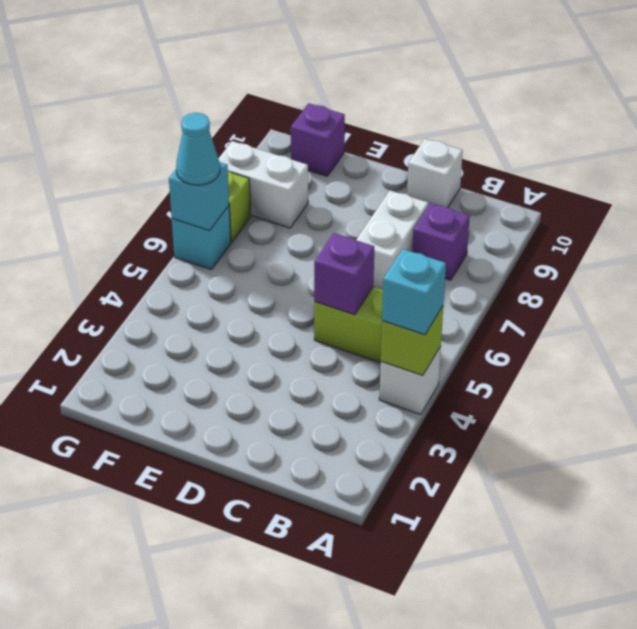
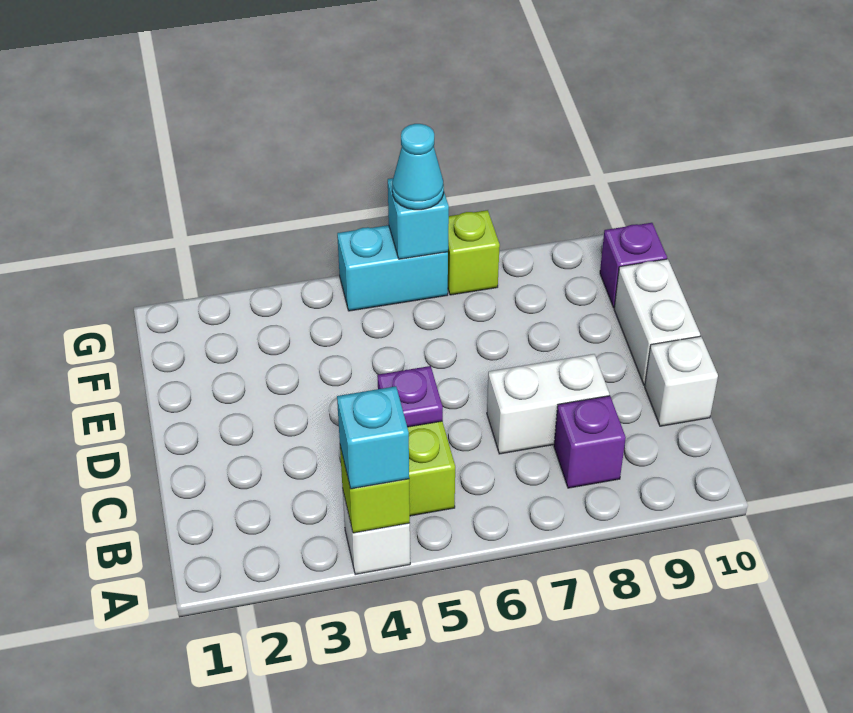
purple 1x1 brick [314,233,374,315] -> purple 1x1 plate [377,366,443,427]
white 1x2 brick [218,141,308,228] -> white 1x2 brick moved to [614,259,700,385]
cyan 1x1 brick [172,206,231,270] -> cyan 1x2 brick [337,225,448,311]

